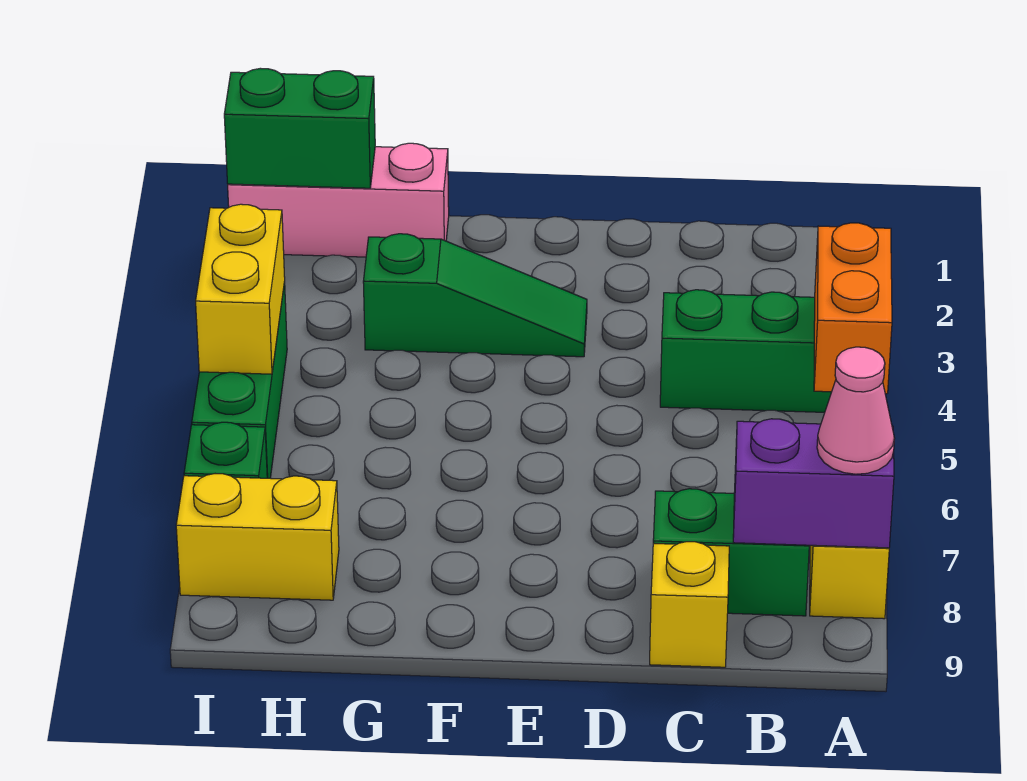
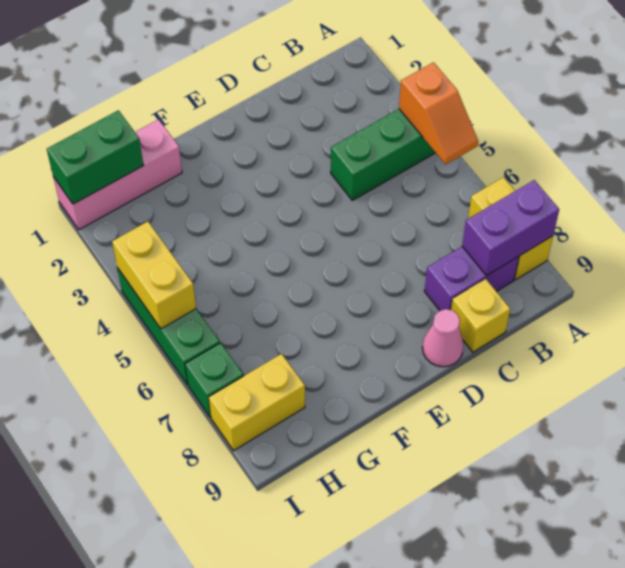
orange 1x2 brick [814,223,892,394] -> orange 1x2 slope [399,62,478,164]
pink 1x1 cone [817,347,895,474] -> pink 1x1 cone moved to [422,309,464,367]
green 1x2 brick [653,489,809,616] -> purple 1x2 brick [424,247,519,311]
green 1x3 slope [363,234,587,357] -> none

